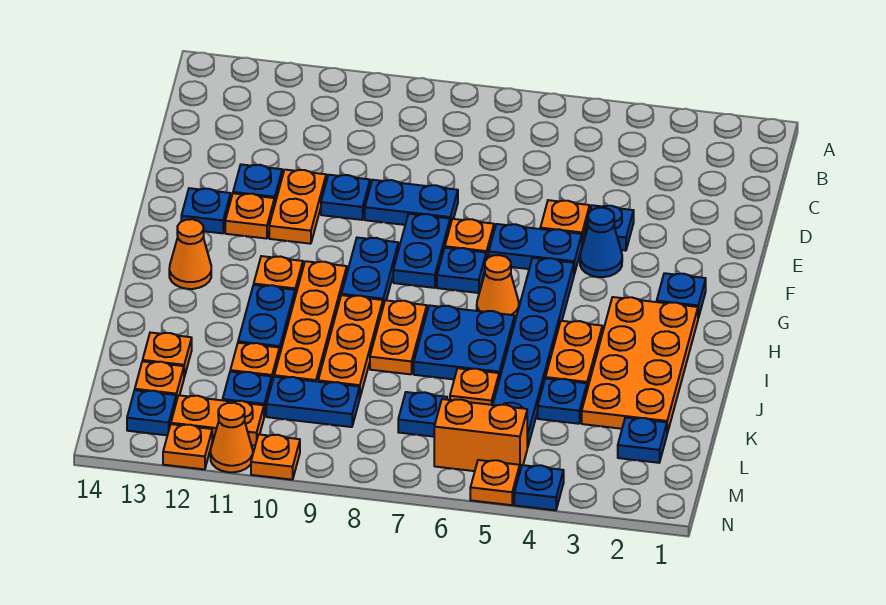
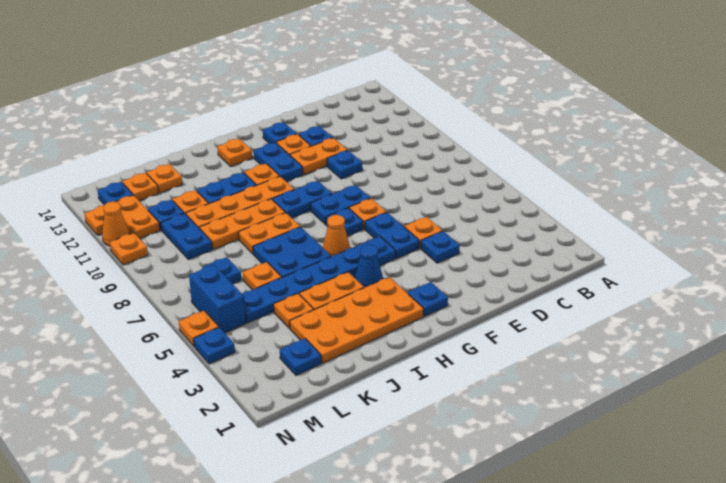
blue 1x2 plate [365,180,458,225] -> blue 1x2 plate moved to [254,142,303,182]
blue 1x1 cone [580,208,622,277] -> blue 1x1 cone moved to [355,245,383,288]
orange 1x1 cone [169,219,211,289] -> orange 1x1 plate [217,139,252,166]
blue 1x1 plate [538,378,587,424] -> orange 1x1 plate [274,294,314,328]
orange 1x2 brick [434,399,528,471] -> blue 1x2 brick [189,265,246,333]

